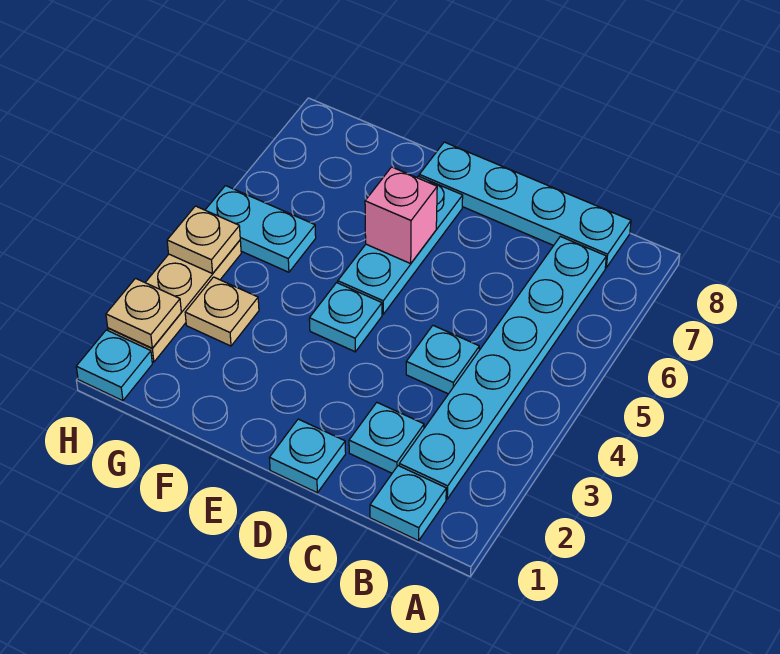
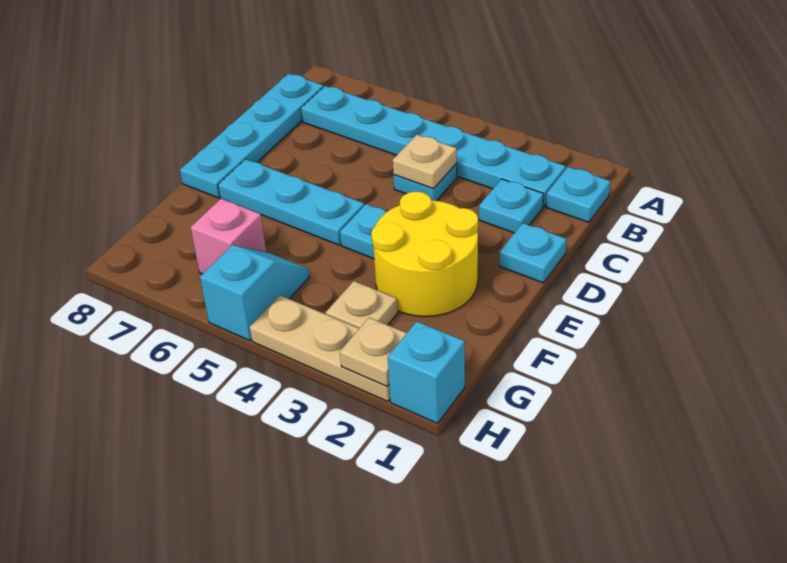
none -> yellow 2x2 round brick [371,192,478,317]
pink 1x1 brick [365,167,437,264] -> pink 1x1 brick moved to [191,199,266,274]
cyan 1x2 plate [206,186,316,272] -> cyan 1x2 slope [200,245,310,341]
cyan 1x1 plate [76,330,152,401] -> cyan 1x1 brick [388,321,465,423]
tan 1x1 plate [167,206,240,274] -> tan 1x1 plate moved to [393,135,457,189]

